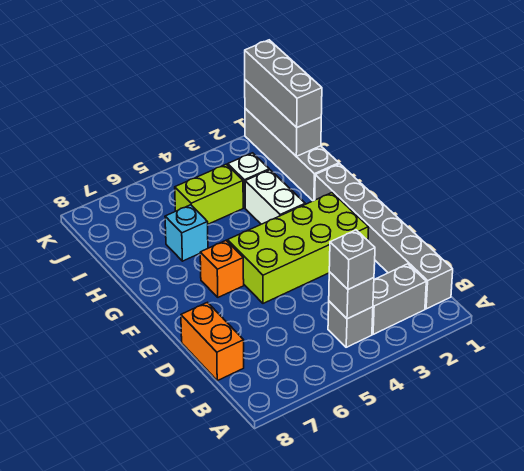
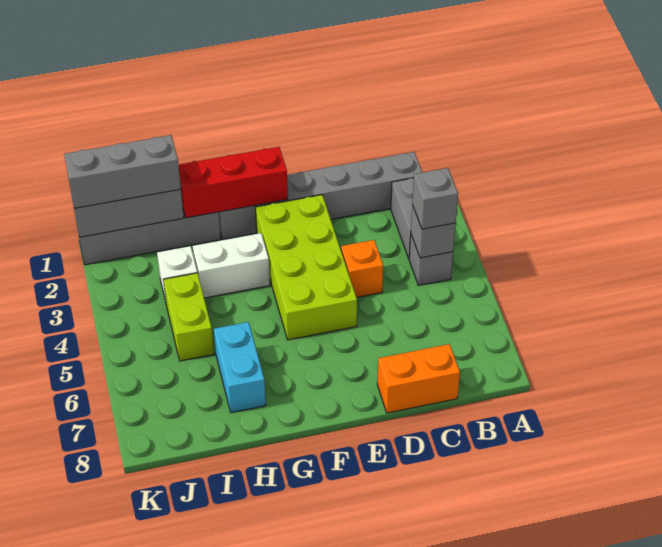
none -> red 1x3 brick [178,147,288,218]
orange 1x1 brick [200,241,244,297] -> orange 1x1 brick moved to [341,240,383,297]
cyan 1x1 brick [165,205,208,261] -> cyan 1x2 brick [214,322,266,413]

